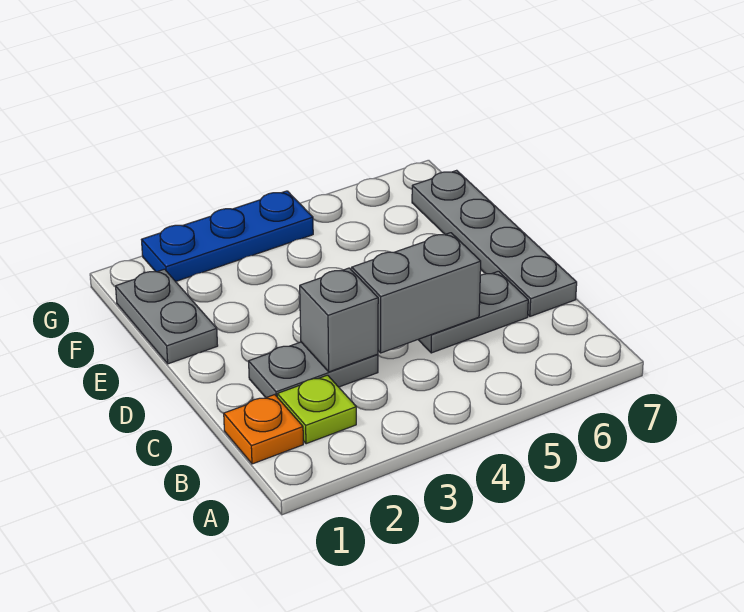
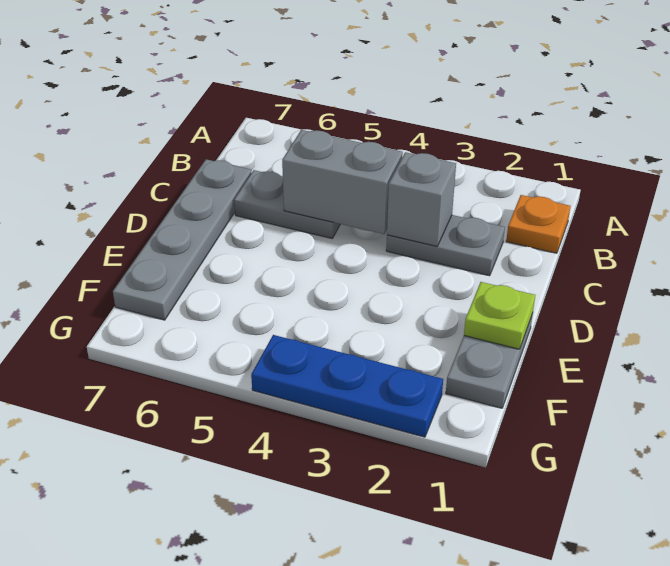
lime 1x1 plate [277,375,356,444] -> lime 1x1 plate moved to [464,282,535,349]

